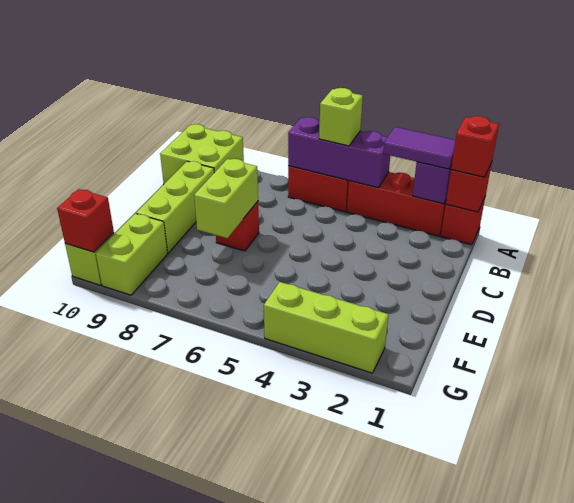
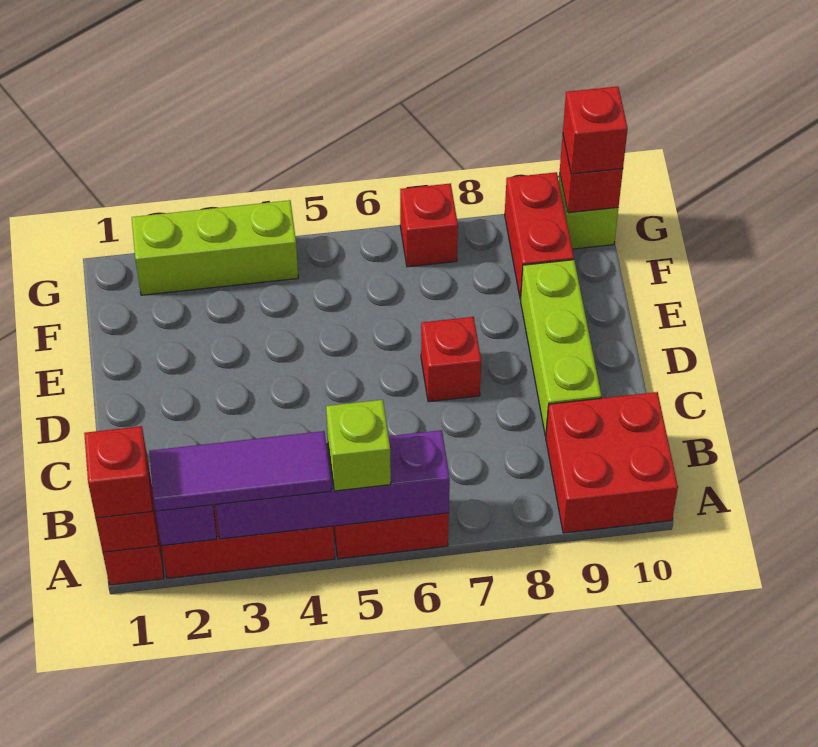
purple 1x2 tile [383,127,455,169] -> purple 1x3 tile [149,431,331,511]
purple 1x3 brick [288,117,390,188] -> purple 1x4 brick [215,430,450,539]
lime 2x2 brick [160,124,244,184] -> red 2x2 brick [546,392,678,533]
lime 1x2 brick [194,159,258,238] -> none
lime 1x2 brick [96,214,168,295] -> red 1x2 brick [505,172,574,299]
none -> red 1x1 brick [400,183,458,267]
none -> red 1x1 brick [563,86,628,174]

